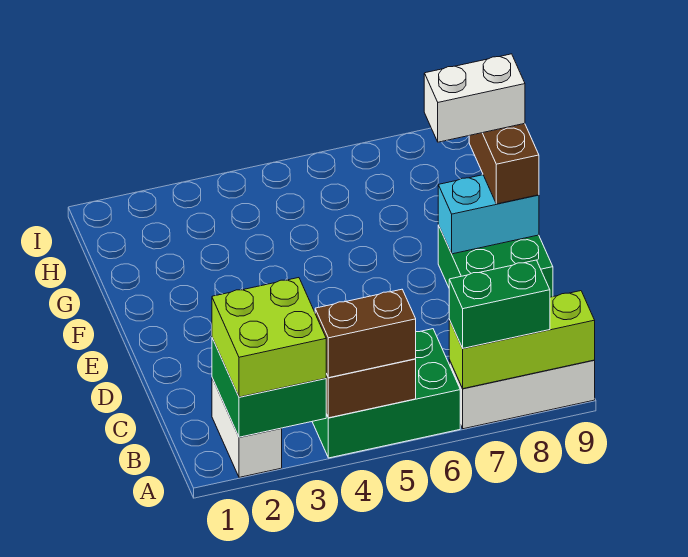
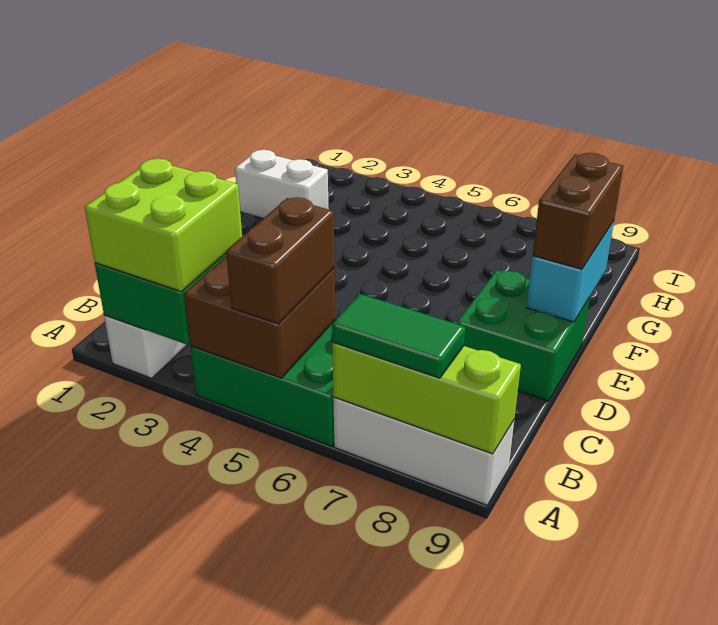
brown 1x2 brick [315,289,416,378] -> brown 1x2 brick turned to [226,197,335,324]
green 1x2 brick [449,260,550,348] -> green 1x2 tile [332,294,465,378]
cyan 1x2 brick [438,175,539,254] -> cyan 1x2 brick turned to [526,221,614,322]
white 1x2 brick [424,54,525,142] -> white 1x2 brick moved to [235,150,329,218]

